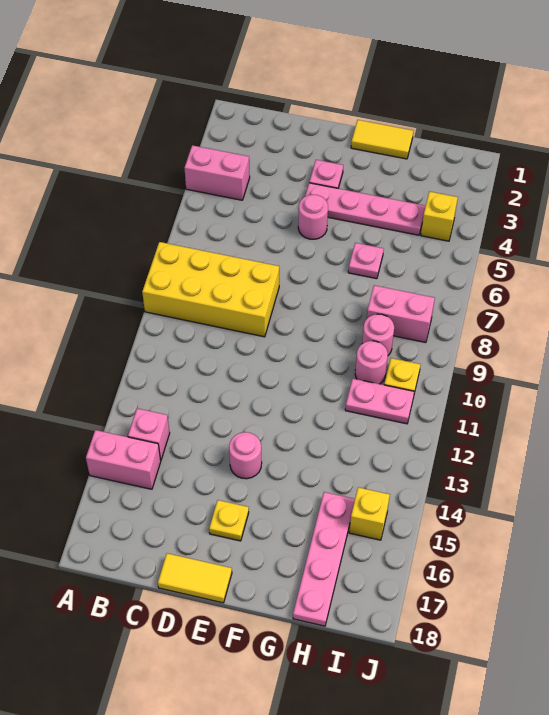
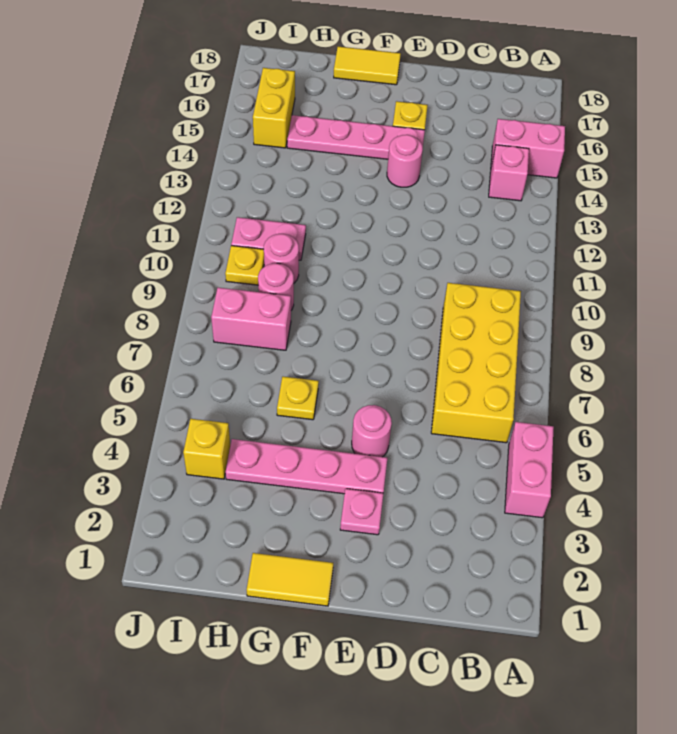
pink 1x2 brick [185,145,250,200] -> pink 1x2 brick turned to [505,422,554,518]
yellow 2x4 brick [142,242,279,337] -> yellow 2x4 brick turned to [431,283,521,443]
yellow 1x2 tile [158,553,232,603] -> yellow 1x2 tile moved to [334,47,401,85]
pink 1x1 plate [348,243,384,279] -> yellow 1x1 plate [277,377,319,420]
pink 1x4 plate [293,492,355,626] -> pink 1x4 plate turned to [287,115,425,159]
yellow 1x1 brick [349,487,390,540] -> yellow 1x2 brick [253,68,295,148]

